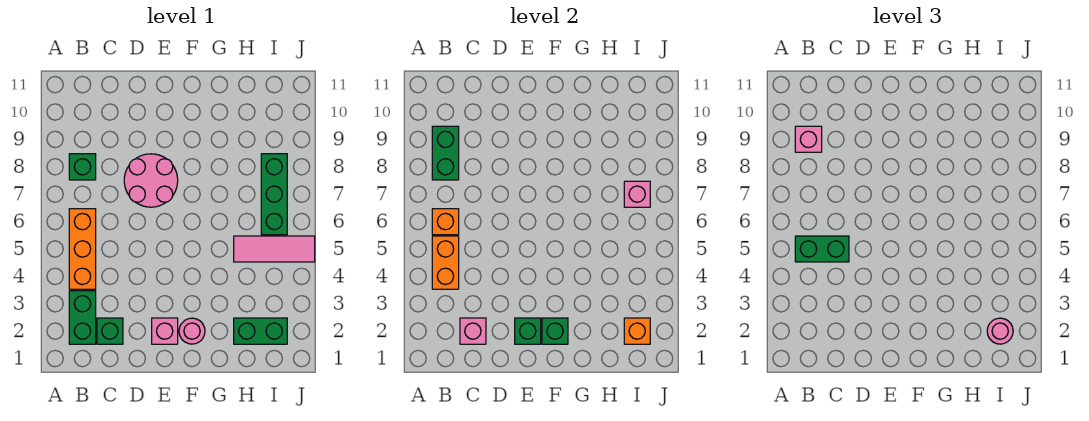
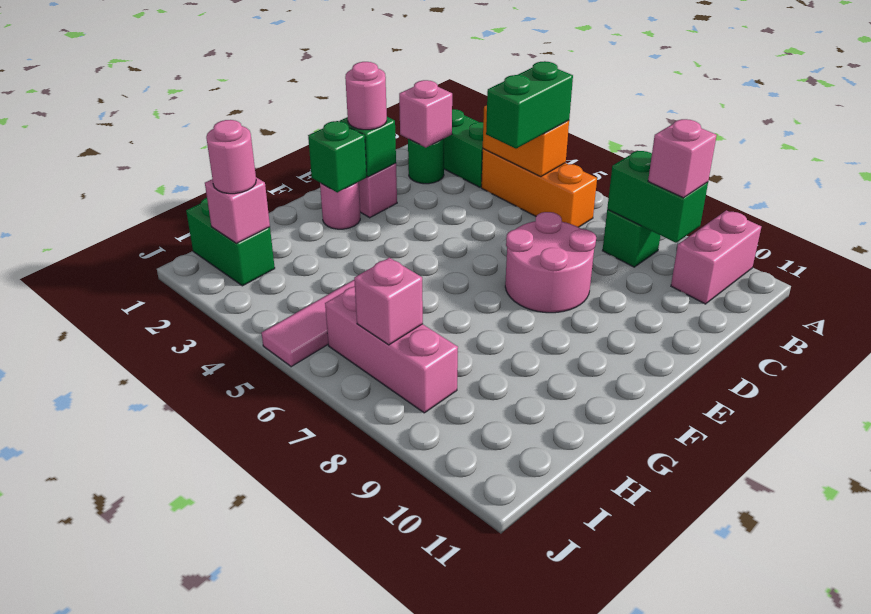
none -> pink 1x2 brick [671,210,761,304]
orange 1x1 brick [432,209,459,235] -> none
green 1x1 brick [97,318,123,344] -> green 1x1 round brick [408,139,444,184]
none -> pink 1x1 round brick [345,62,387,130]
green 1x2 brick [234,318,287,344] -> green 1x2 brick turned to [186,198,275,286]
orange 1x1 brick [624,318,650,344] -> pink 1x1 brick [205,177,270,243]
green 1x3 brick [261,154,287,235] -> pink 1x3 brick [325,286,458,413]

